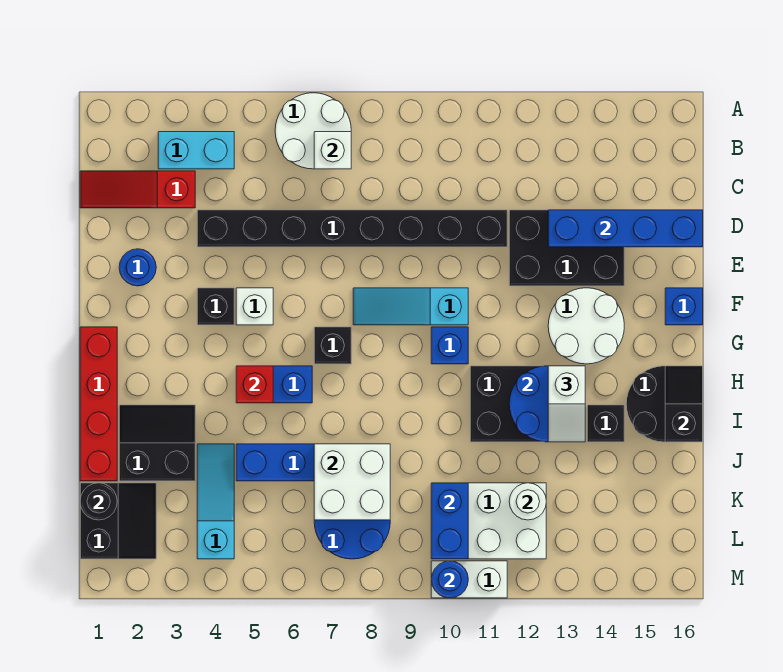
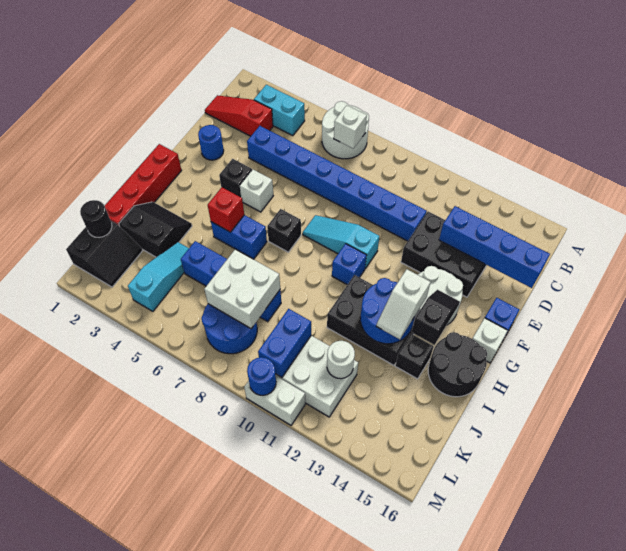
black 1x8 brick [197,210,507,247] -> blue 1x8 brick [247,126,427,241]
none -> white 1x1 brick [473,318,508,363]
black 1x2 slope [665,366,703,442] -> black 1x2 slope moved to [412,290,460,345]

